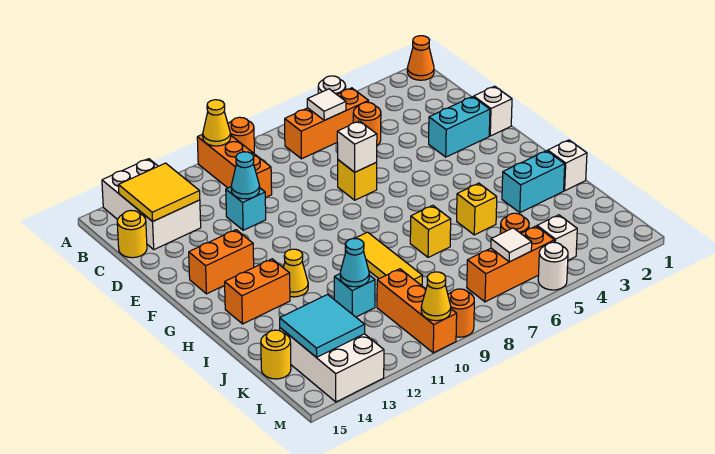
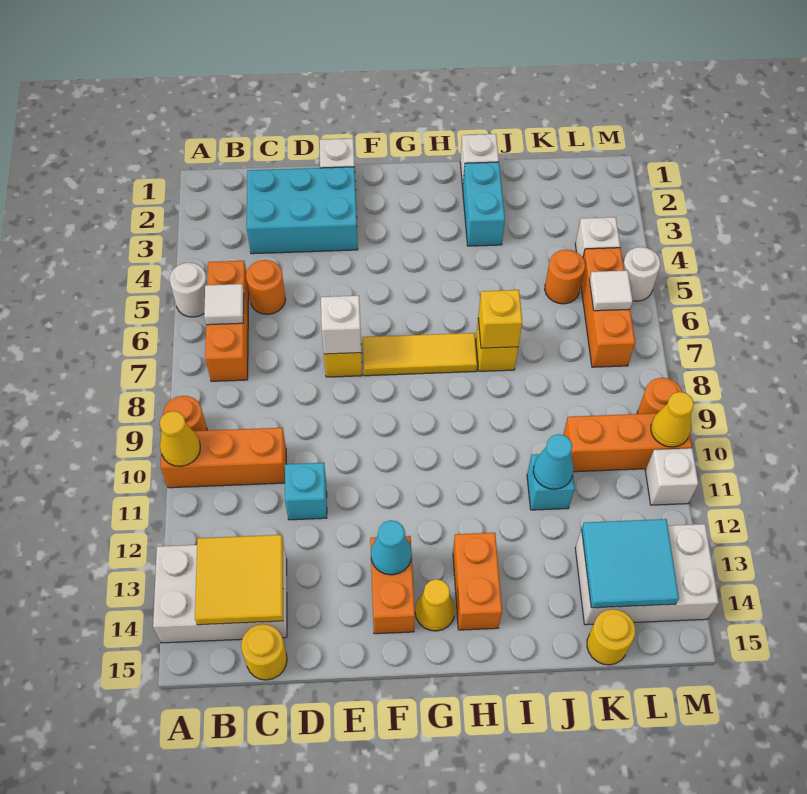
orange 1x1 cone [407,36,434,80] -> none
cyan 1x1 cone [231,152,260,199] -> cyan 1x1 cone moved to [371,520,412,575]
cyan 1x2 brick [429,97,490,157] -> cyan 2x3 brick [247,167,358,254]
yellow 1x3 tile [345,232,423,285] -> yellow 1x3 tile moved to [363,333,477,376]
yellow 1x1 cone [283,249,308,297] -> yellow 1x1 cone moved to [415,579,455,631]
yellow 1x1 brick [457,183,497,235] -> yellow 1x1 brick moved to [478,290,522,348]
none -> white 1x1 brick [645,448,698,505]

